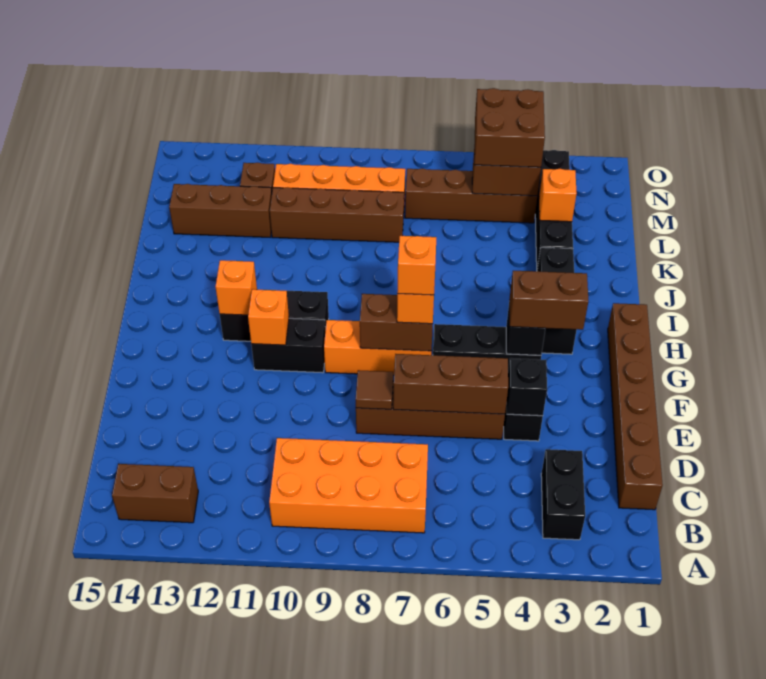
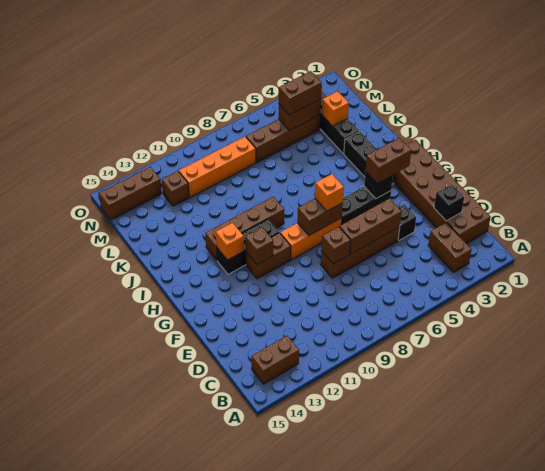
black 1x2 brick [541,449,585,540] -> brown 1x2 brick [428,223,472,273]
orange 2x4 brick [269,438,428,533] -> none
brown 1x6 brick [608,303,663,510] -> brown 2x6 brick [394,139,491,244]
black 1x1 brick [507,358,547,416] -> black 1x1 brick moved to [434,184,464,221]
brown 1x1 tile [356,370,393,409] -> brown 1x1 brick [321,227,351,264]
orange 1x1 brick [397,235,436,295] -> none
black 1x2 brick [251,318,325,373] -> brown 1x2 brick [246,233,291,279]
orange 1x1 brick [248,289,289,345] -> brown 1x1 brick [245,227,273,264]
brown 1x4 brick [270,187,404,242] -> brown 1x4 brick moved to [205,197,284,260]
brown 1x3 brick [169,184,272,237] -> brown 1x3 brick moved to [99,167,162,220]
brown 2x2 brick [474,88,545,167] -> brown 1x2 brick [279,71,322,115]

